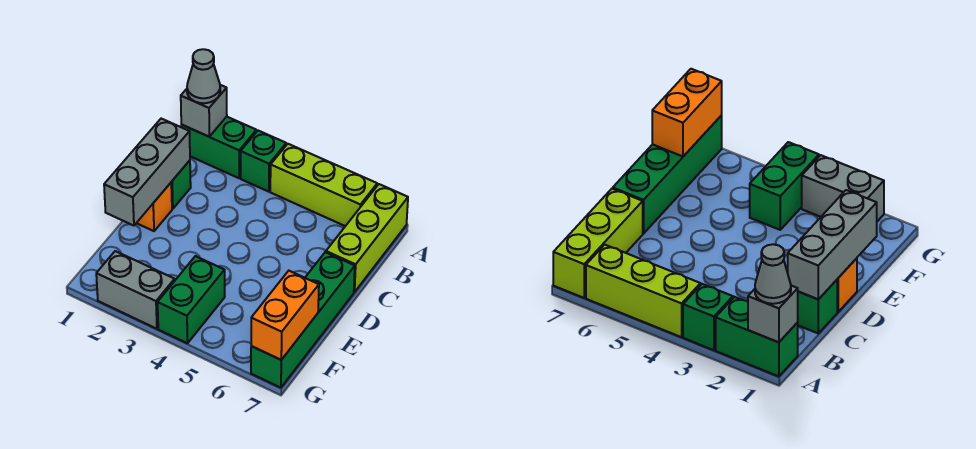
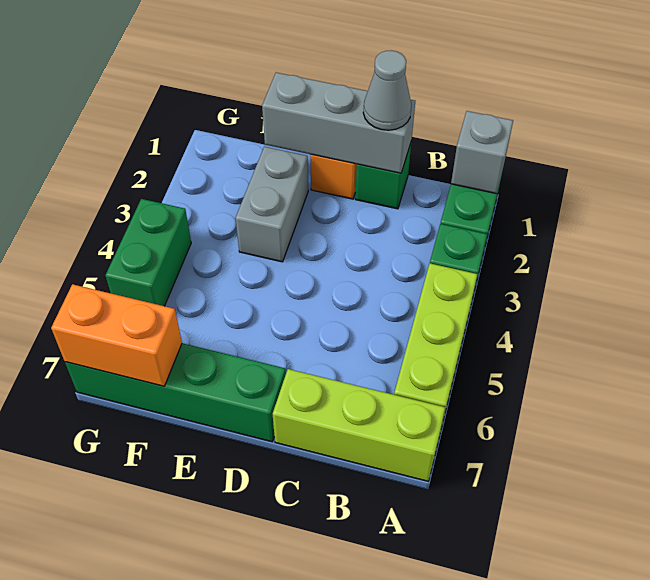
grey 1x1 cone [187,49,220,103] -> grey 1x1 cone moved to [363,51,411,130]
green 1x2 brick [158,256,225,343] -> green 1x2 brick turned to [105,199,191,306]
grey 1x2 brick [96,251,175,329] -> grey 1x2 brick moved to [235,147,308,262]

